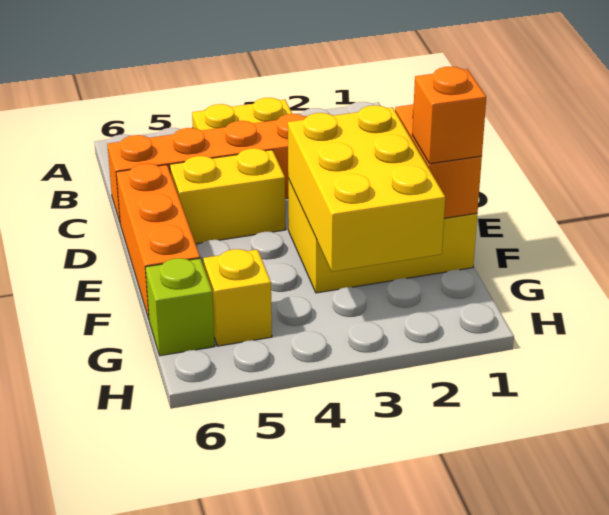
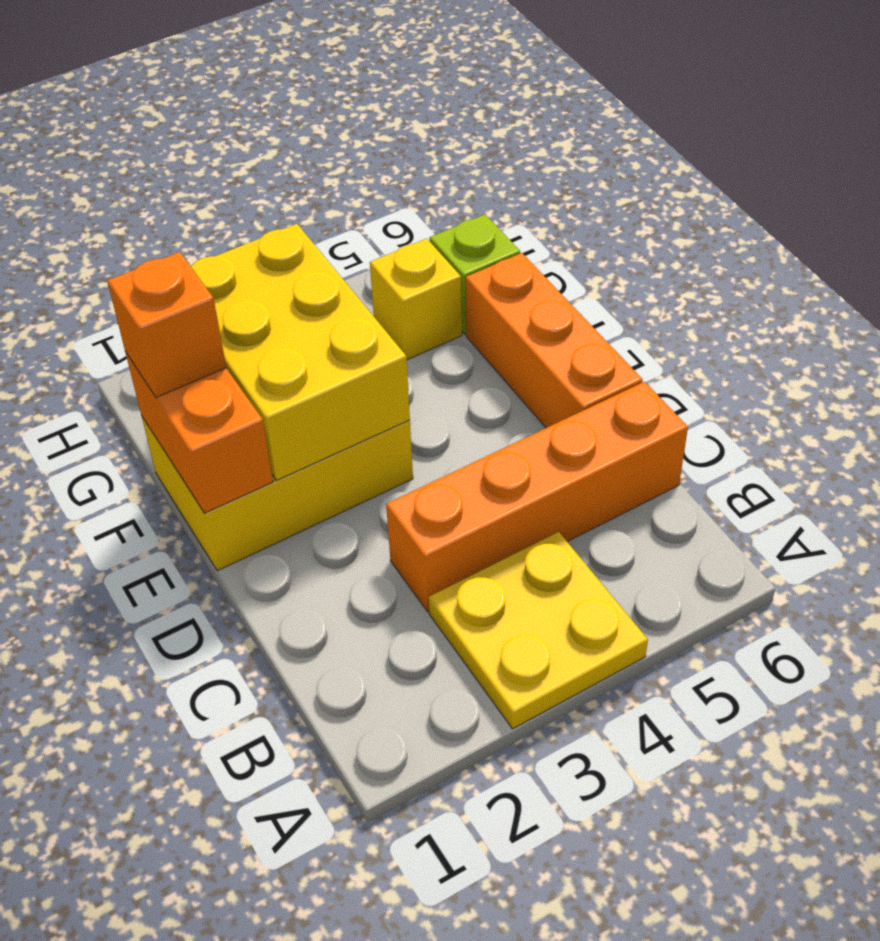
yellow 1x2 brick [170,148,285,244] -> none

